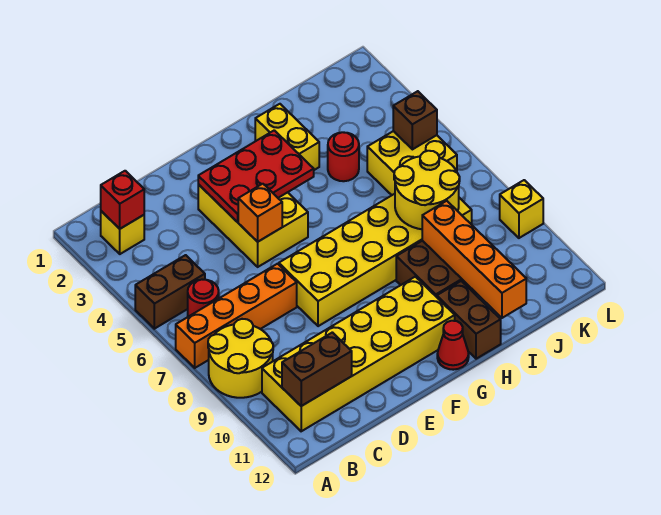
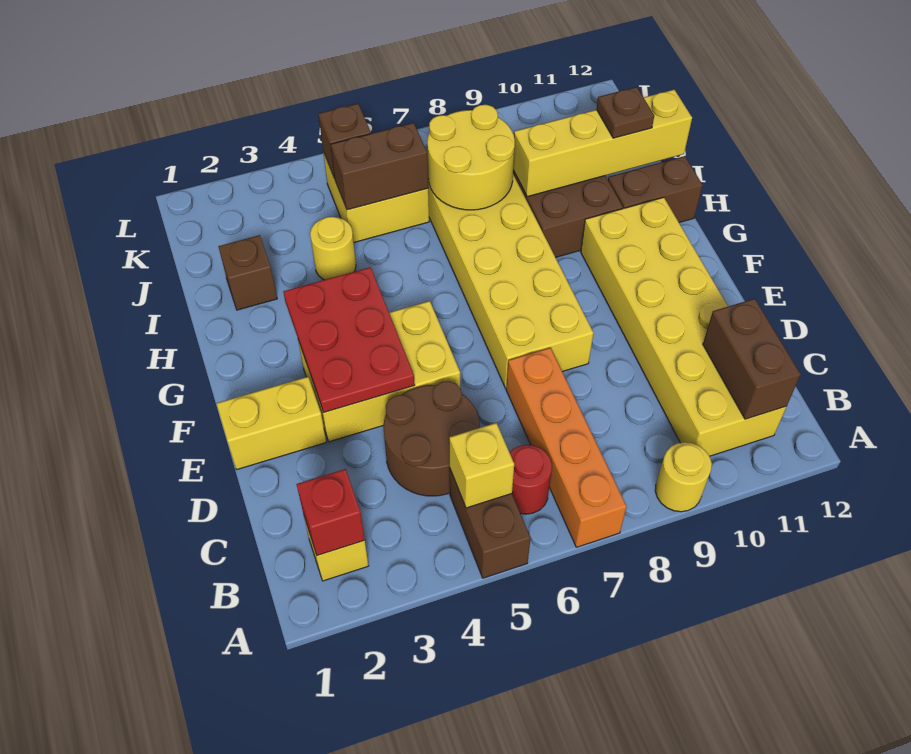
yellow 2x2 round brick [208,319,273,398] -> yellow 1x1 round brick [655,442,712,512]
none -> brown 2x2 round brick [383,381,480,496]
orange 1x1 brick [238,184,282,242] -> none
red 1x1 cone [437,321,469,370] -> none
yellow 1x2 brick [255,104,319,170] -> yellow 1x2 brick moved to [216,377,326,470]
none -> brown 1x1 brick [218,235,277,310]
red 1x1 round brick [328,132,359,181] -> yellow 1x1 round brick [310,217,356,280]
orange 1x4 brick [422,201,526,318] -> yellow 1x4 brick [513,90,692,197]
none -> brown 1x1 plate [596,87,654,138]
none -> brown 1x2 brick [331,123,428,210]
yellow 1x1 brick [500,180,543,238] -> yellow 1x1 brick moved to [449,423,514,508]

